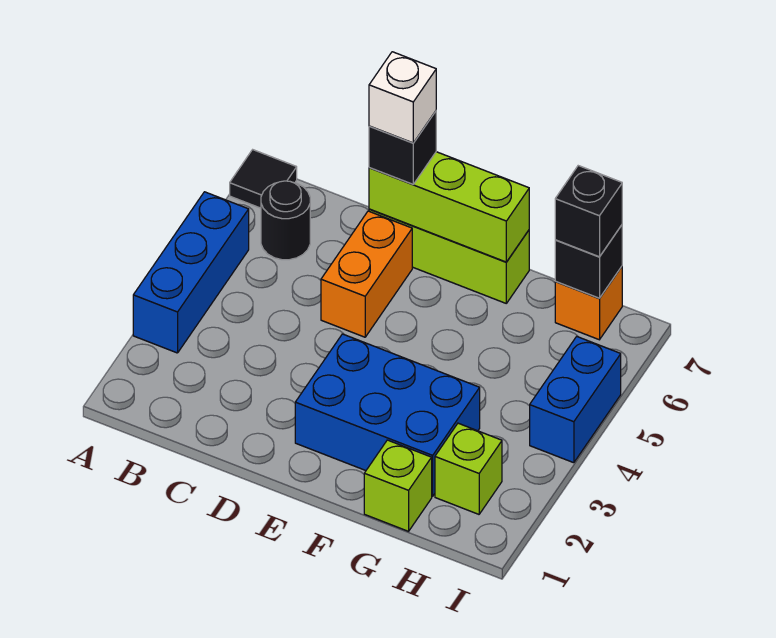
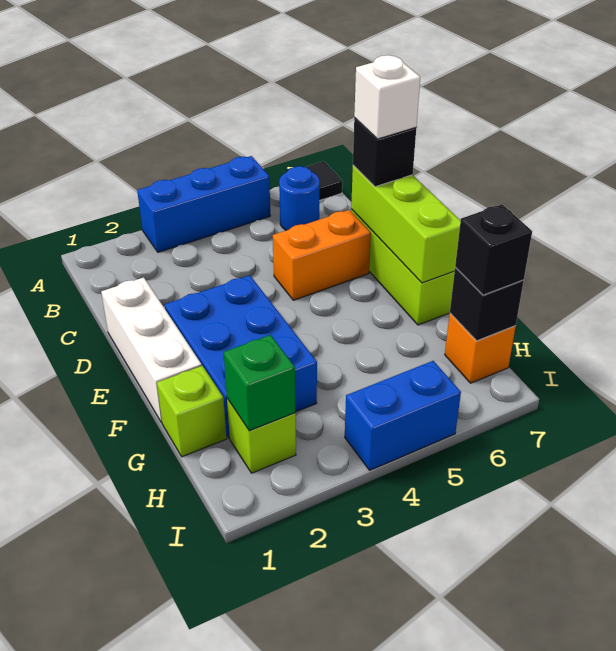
black 1x1 round brick [261,181,310,260] -> blue 1x1 round brick [279,166,320,230]
none -> white 1x3 brick [101,277,202,423]
none -> green 1x1 brick [224,335,295,431]

